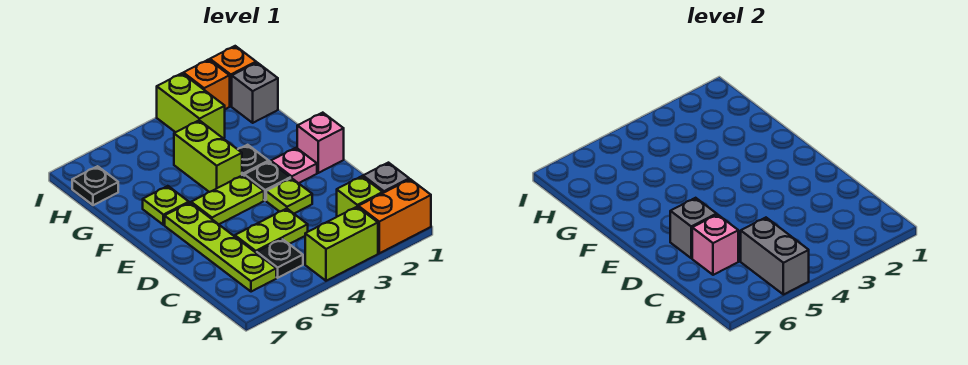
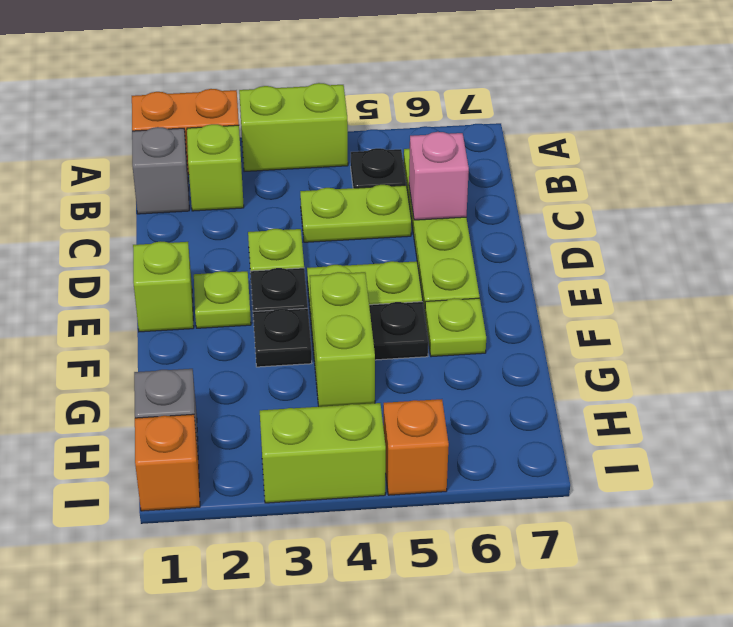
grey 1x2 brick [741,218,809,295] -> none
grey 1x1 brick [670,198,717,258] -> none
pink 1x1 brick [297,113,344,173] -> lime 1x1 brick [133,242,194,332]
pink 1x1 plate [271,148,317,183] -> lime 1x1 plate [194,271,251,328]
lime 1x2 brick [157,73,225,138] -> lime 1x2 brick turned to [260,403,386,503]
black 1x1 plate [72,166,118,205] -> black 1x1 plate moved to [369,302,428,360]
orange 1x1 brick [183,60,230,109] -> orange 1x1 brick moved to [383,399,449,495]

